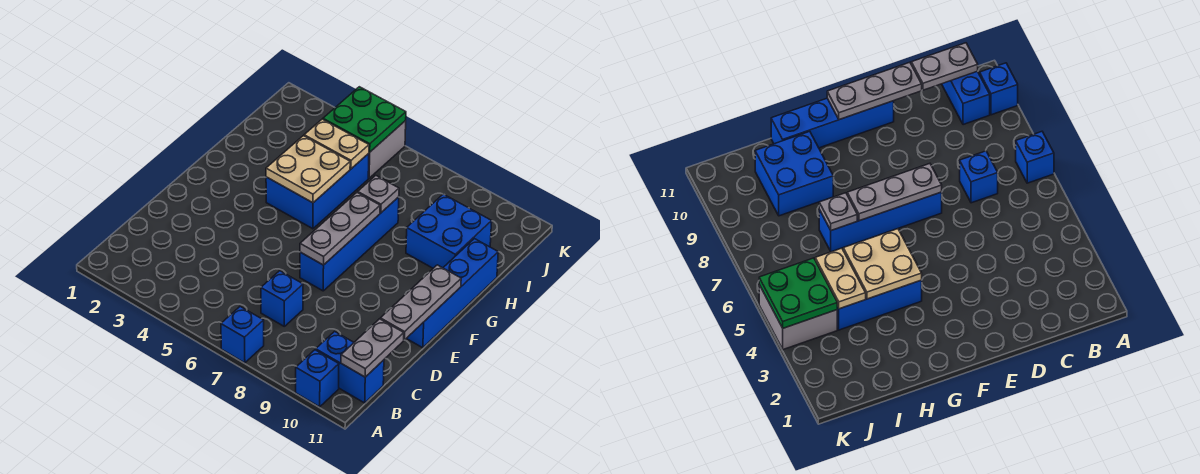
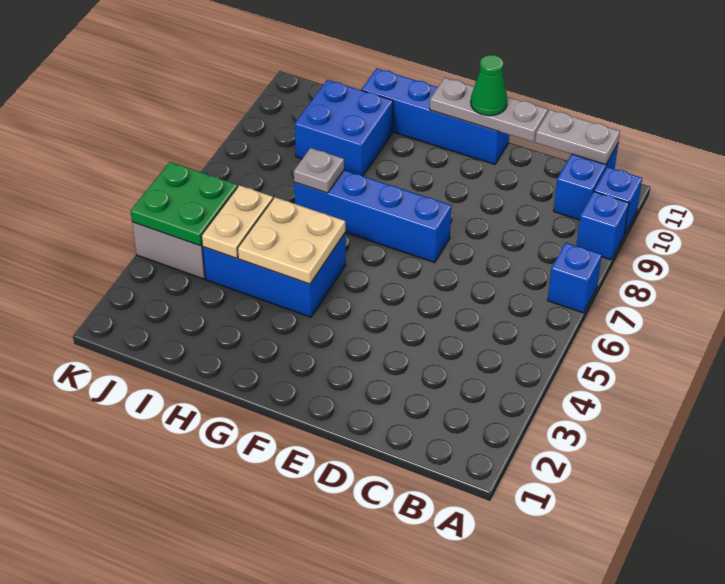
blue 1x1 brick [261,271,303,326] -> blue 1x1 brick moved to [576,192,629,260]
grey 1x3 plate [300,193,380,265] -> none
none -> green 1x1 cone [471,55,507,116]

